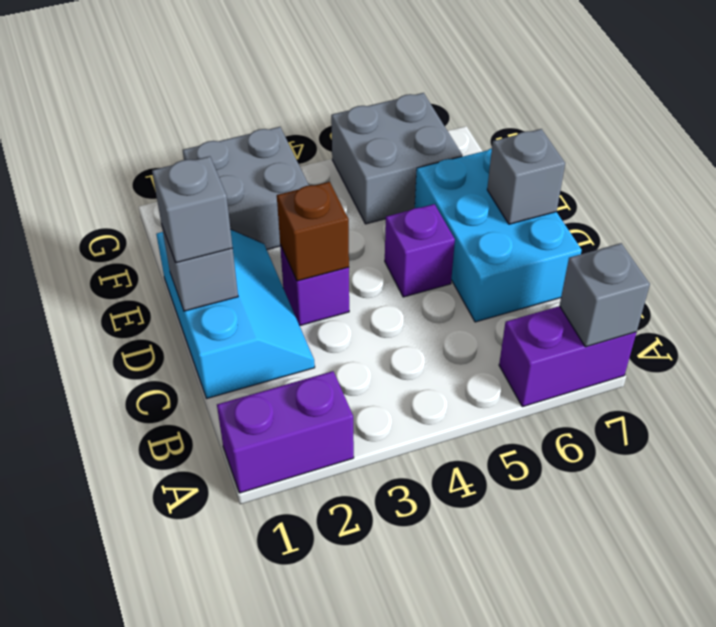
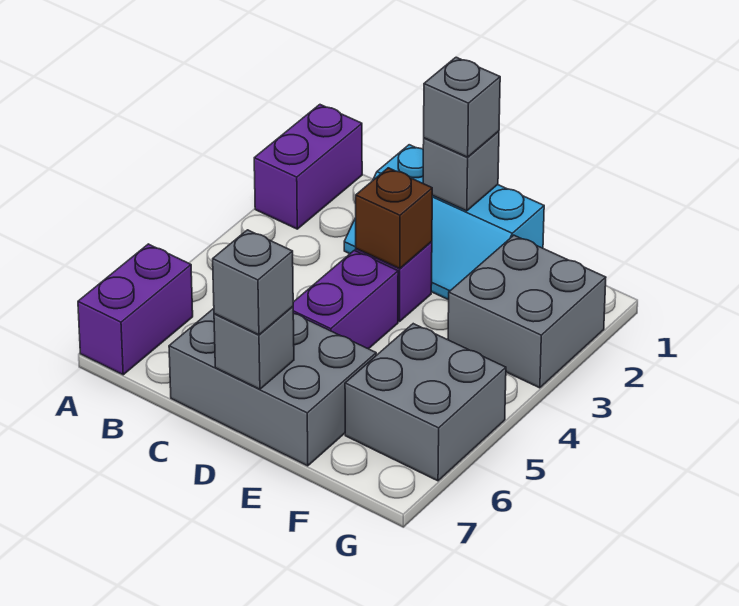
grey 1x1 brick [560,243,650,347] -> grey 1x1 brick moved to [213,230,293,335]
cyan 2x3 brick [415,148,582,322] -> grey 2x3 brick [169,309,376,466]
purple 1x1 brick [385,204,455,297] -> purple 1x2 brick [293,250,398,349]

